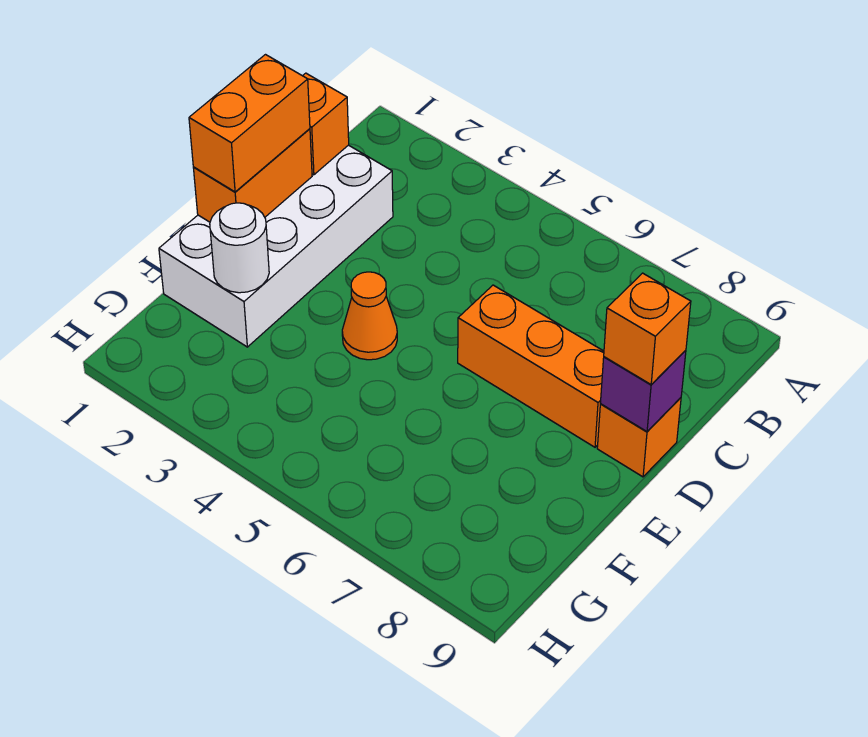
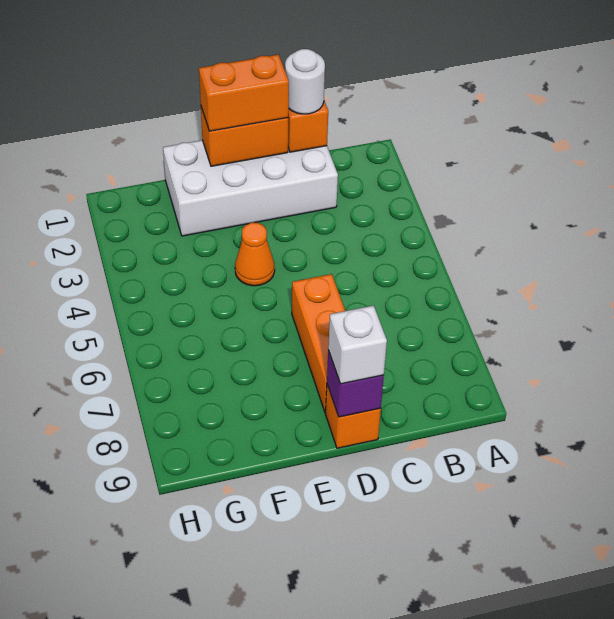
orange 1x1 brick [604,273,691,385] -> white 1x1 brick [328,306,387,384]
white 1x1 round brick [210,203,269,293] -> white 1x1 round brick moved to [285,49,325,114]

